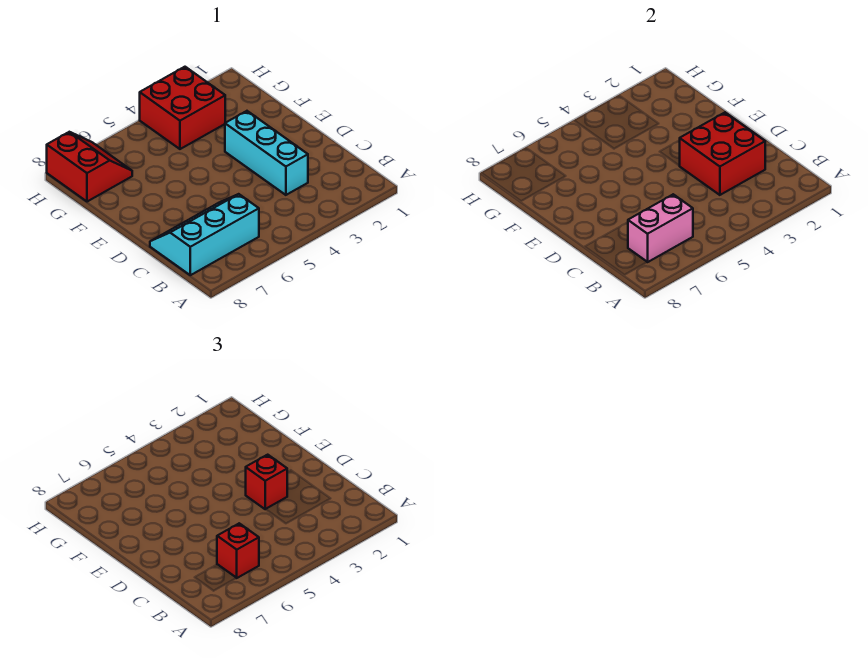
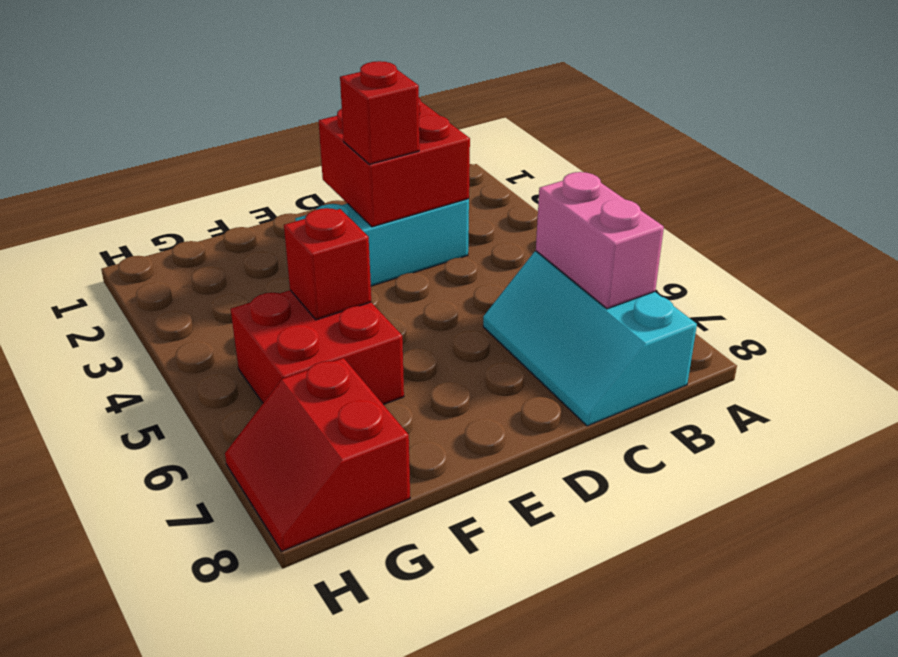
red 1x1 brick [217,523,259,578] -> red 1x1 brick moved to [284,208,371,320]
red 2x2 brick [140,67,225,149] -> red 2x2 brick moved to [231,290,404,405]
red 2x2 slope [47,132,132,202] -> red 2x2 slope turned to [225,358,410,551]

